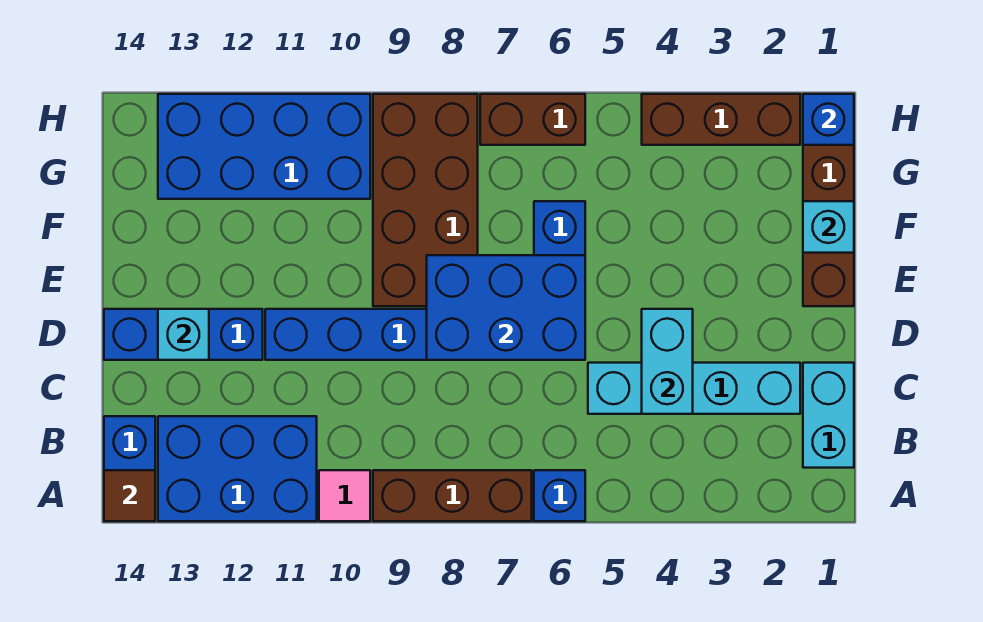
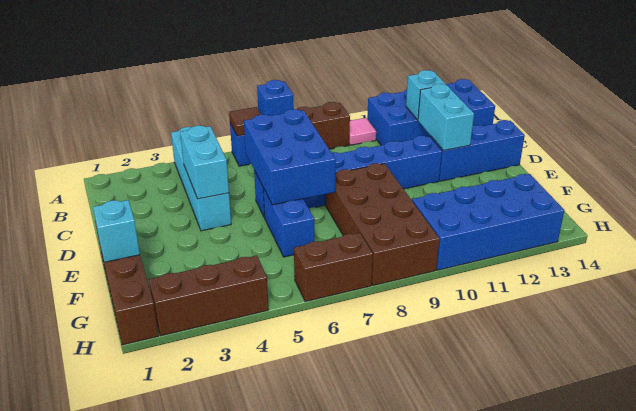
brown 1x1 tile [104,470,155,521] -> brown 1x1 tile moved to [229,107,261,136]
cyan 1x2 brick [803,363,854,468] -> cyan 1x2 brick moved to [418,84,474,151]
cyan 1x4 brick [588,363,800,414] -> cyan 1x4 brick turned to [171,127,231,231]
blue 2x3 brick [427,255,585,360] -> blue 2x3 brick turned to [244,109,336,205]
cyan 1x1 brick [158,309,209,360] -> cyan 1x1 brick moved to [406,70,446,120]
blue 1x1 brick [803,94,854,145] -> blue 1x1 brick moved to [257,80,294,116]

